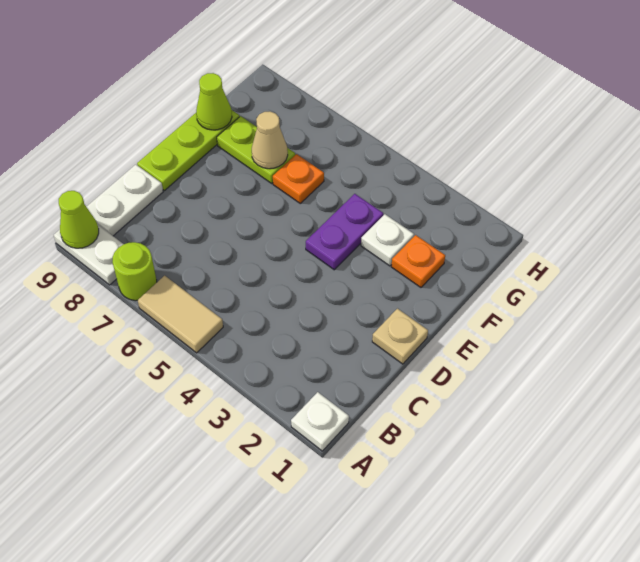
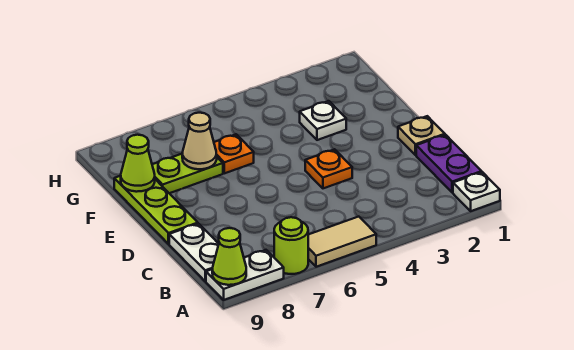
purple 1x2 plate [306,194,383,270] -> purple 1x2 plate moved to [416,135,482,193]
orange 1x1 plate [391,235,445,287] -> orange 1x1 plate moved to [305,149,352,188]

